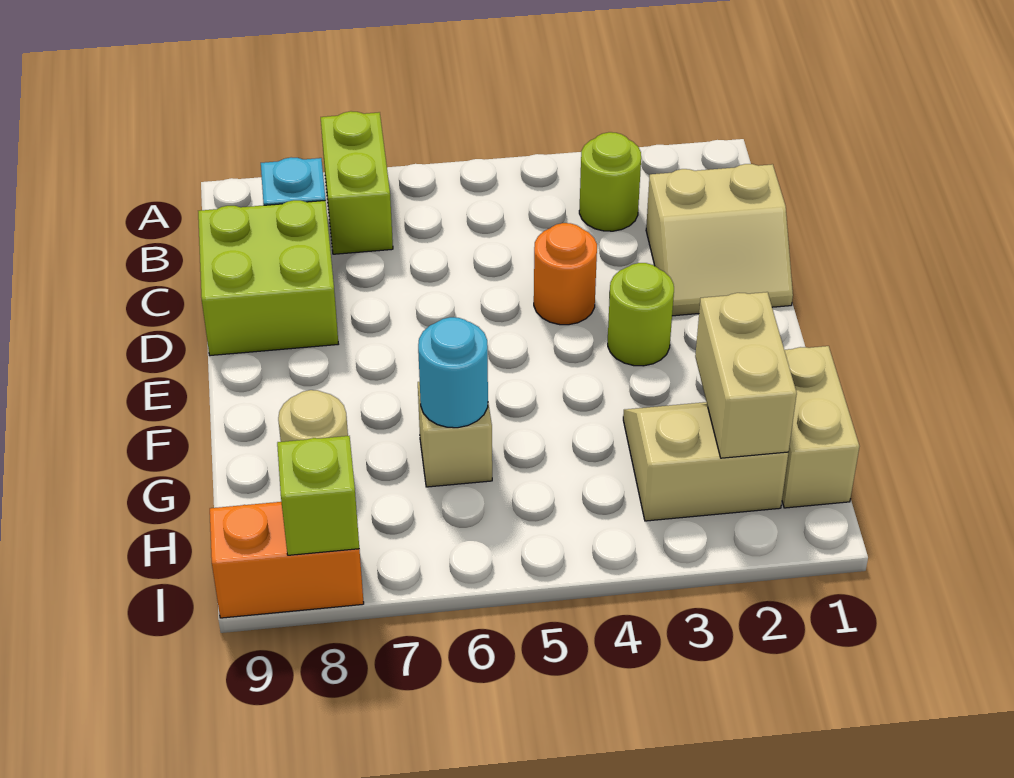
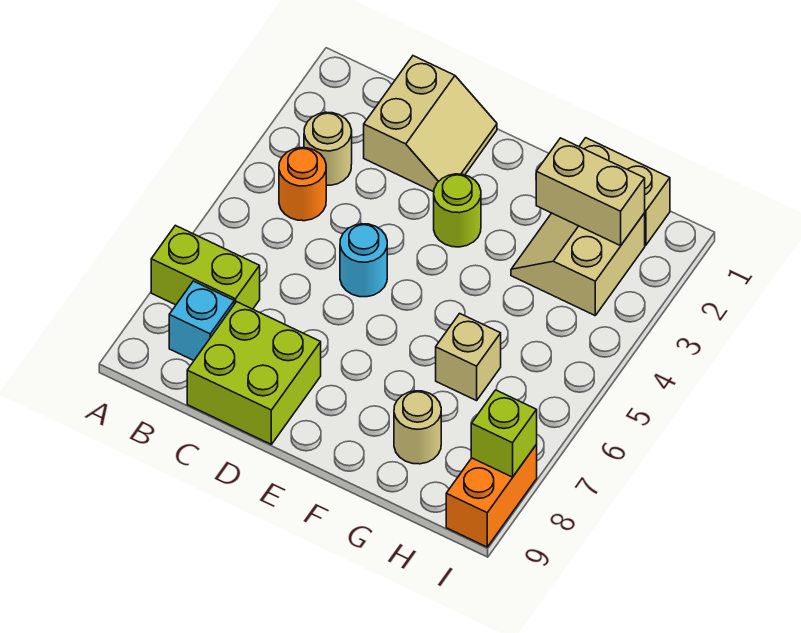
lime 1x1 round brick [579,132,641,231] -> tan 1x1 round brick [304,112,352,185]
orange 1x1 round brick [534,223,597,325] -> orange 1x1 round brick moved to [279,148,326,221]
cyan 1x1 round brick [418,317,488,428] -> cyan 1x1 round brick moved to [340,224,387,297]

